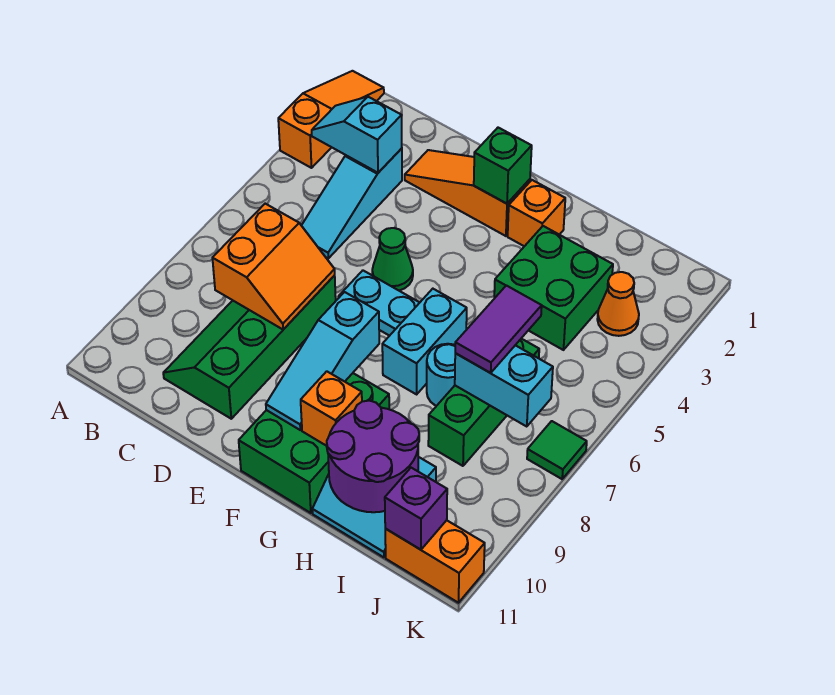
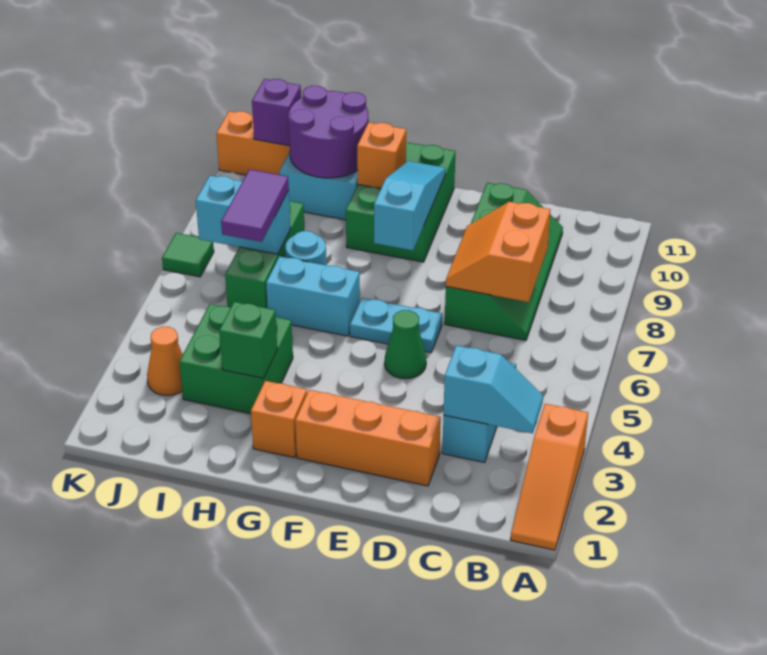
orange 1x3 slope [405,150,530,236] -> orange 1x3 brick [295,390,441,486]
green 1x1 brick [474,128,532,204] -> green 1x1 brick moved to [219,302,277,378]
cyan 1x2 brick [382,289,467,394] -> cyan 1x2 brick turned to [266,256,360,336]

